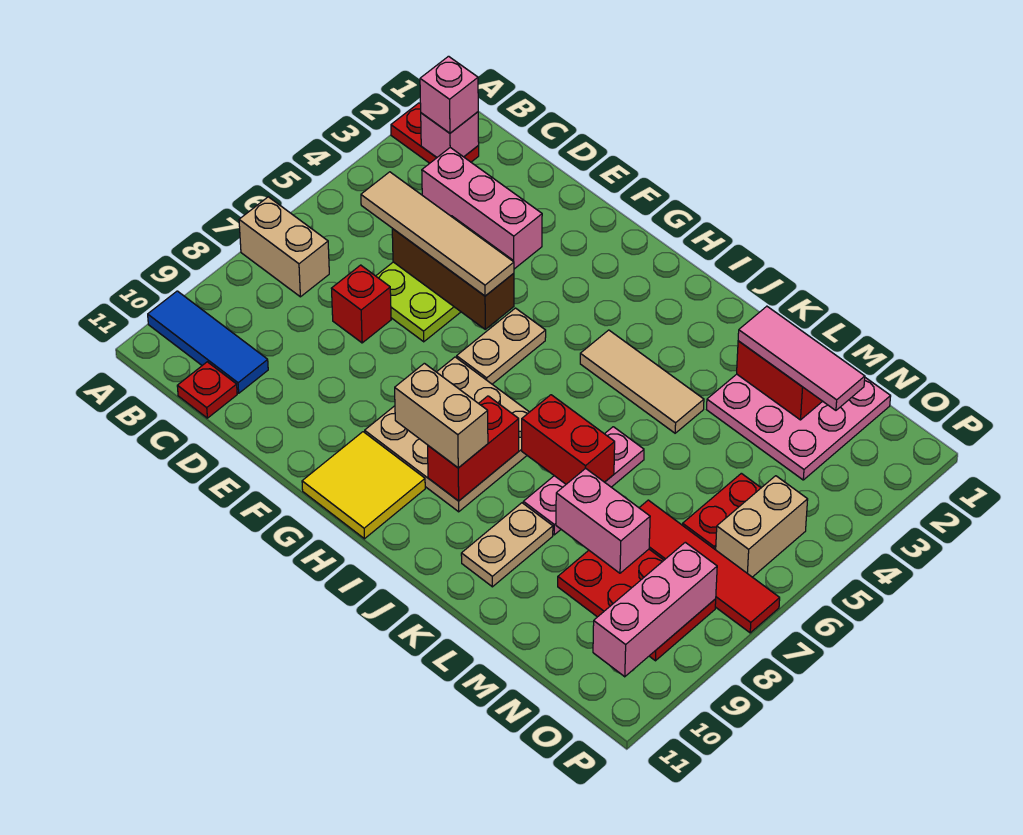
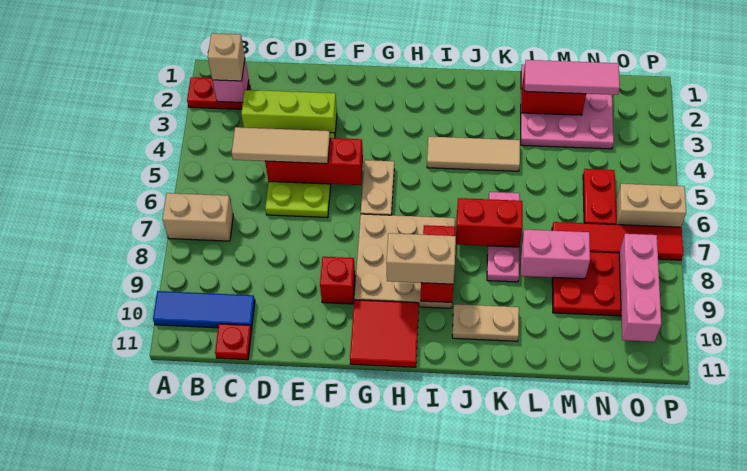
pink 1x1 brick [420,56,478,133] -> tan 1x1 brick [208,33,245,81]
pink 1x3 brick [422,148,542,269] -> lime 1x3 brick [241,90,337,135]
tan 1x4 tile [361,172,514,296] -> tan 1x3 tile [232,127,330,164]
brown 1x3 brick [392,229,514,329] -> red 1x3 brick [265,138,363,185]
red 1x1 brick [331,265,391,343] -> red 1x1 brick moved to [320,257,355,304]
yellow 2x2 tile [302,432,425,539] -> red 2x2 tile [350,300,419,367]
tan 1x2 plate [461,503,553,587] -> tan 1x2 plate turned to [452,304,519,341]
tan 1x2 brick [716,476,808,577] -> tan 1x2 brick turned to [616,184,686,227]

